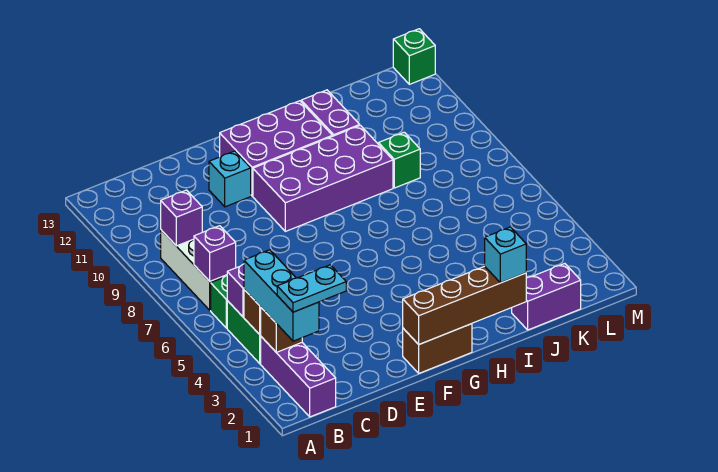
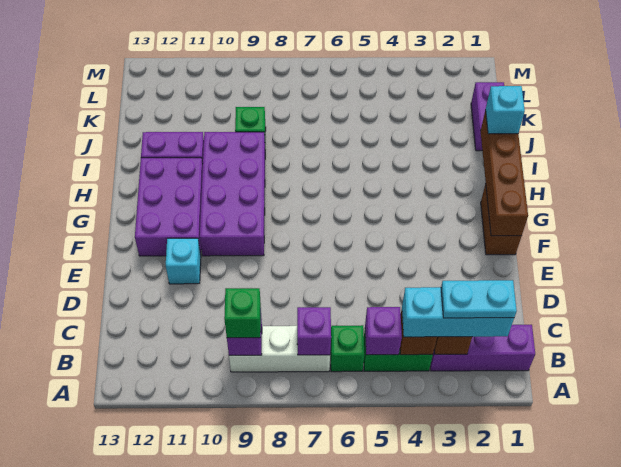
cyan 1x2 plate [277,265,346,312] -> cyan 1x2 plate turned to [441,280,517,318]
green 1x1 brick [393,29,435,84] -> green 1x1 brick moved to [224,288,261,338]

